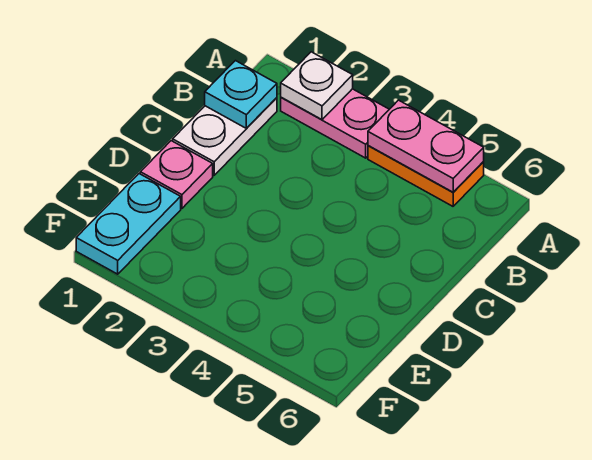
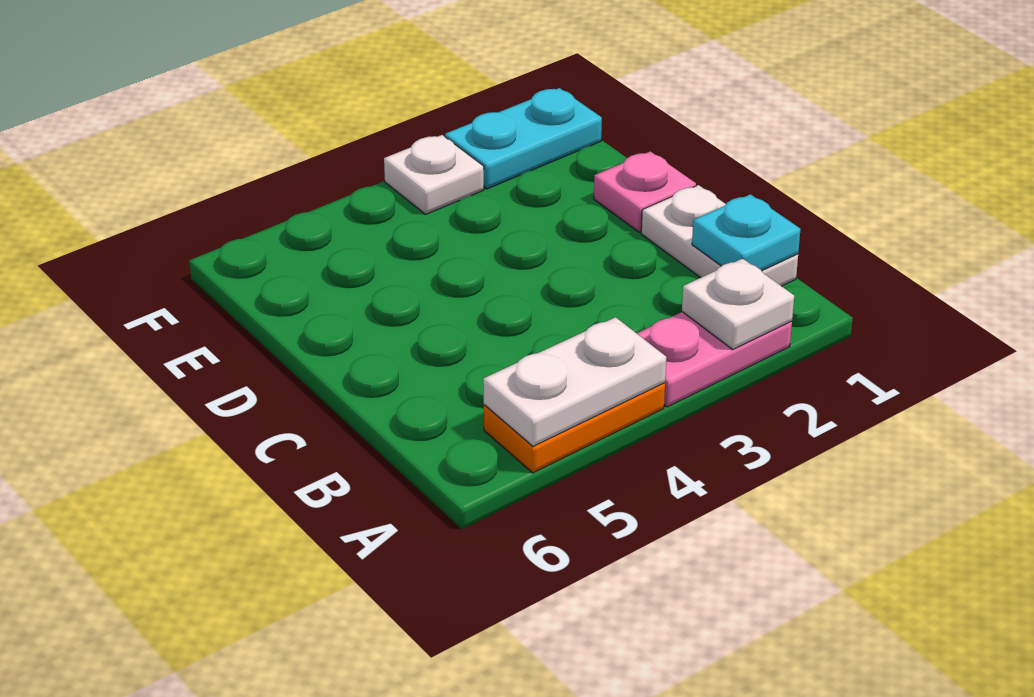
pink 1x2 plate [368,100,484,192] -> white 1x2 plate [483,317,666,446]
cyan 1x2 plate [76,174,181,274] -> cyan 1x2 plate turned to [445,88,602,189]
none -> white 1x1 plate [384,135,484,214]

